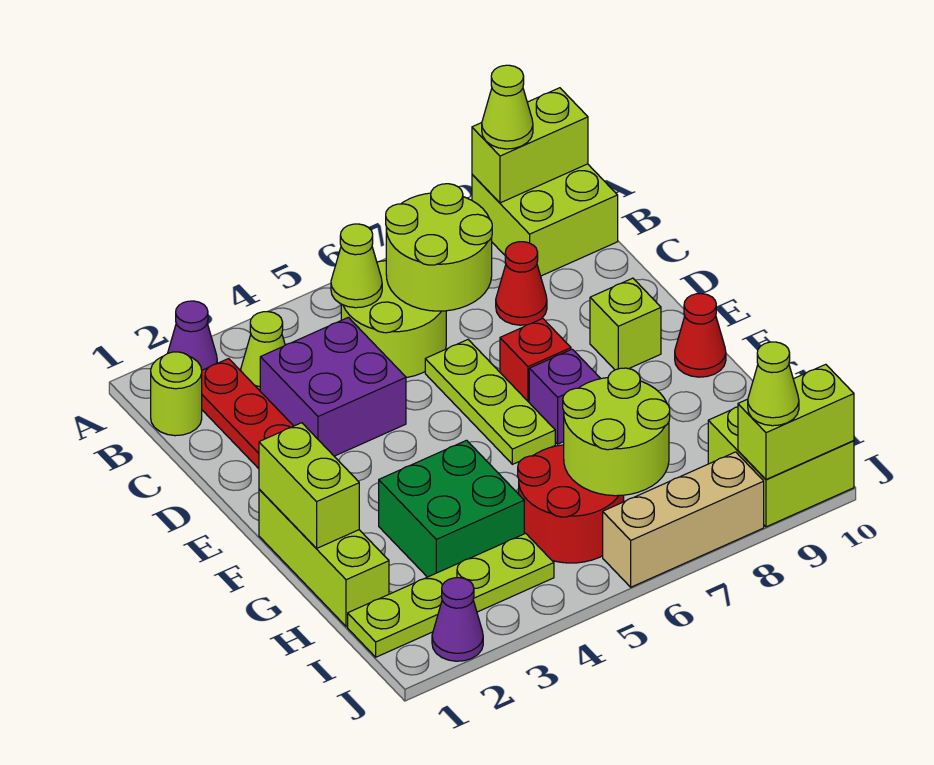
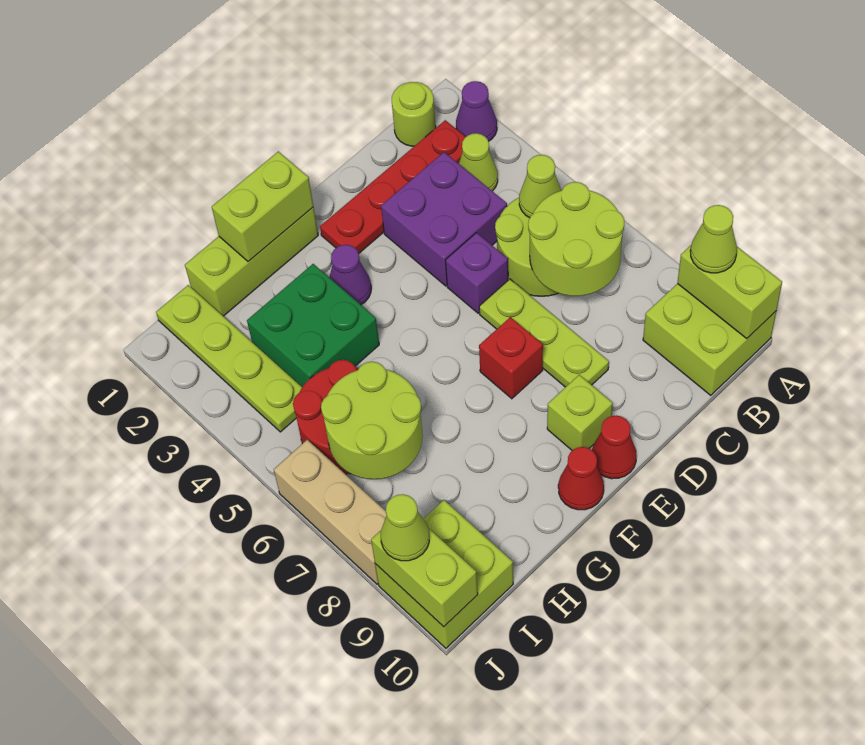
red 1x1 cone [496,242,547,325] -> red 1x1 cone moved to [592,415,637,479]
lime 1x3 plate [425,340,555,464] -> lime 1x3 plate turned to [479,279,609,387]
purple 1x1 brick [529,349,600,444] -> purple 1x1 brick moved to [446,233,508,313]
purple 1x1 cone [432,578,483,661] -> purple 1x1 cone moved to [329,245,371,305]

